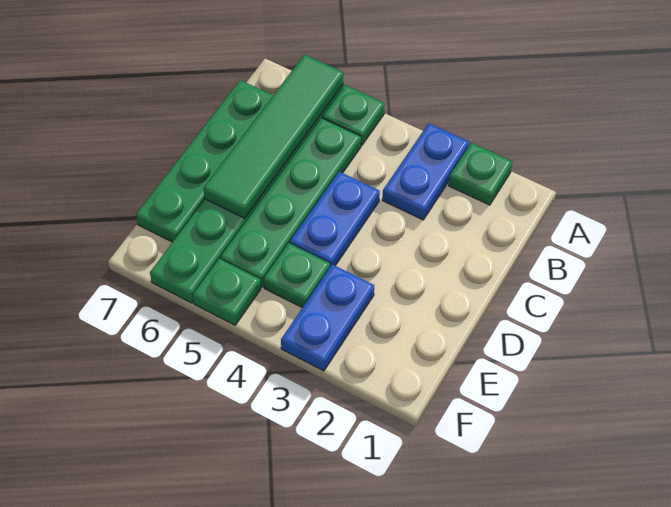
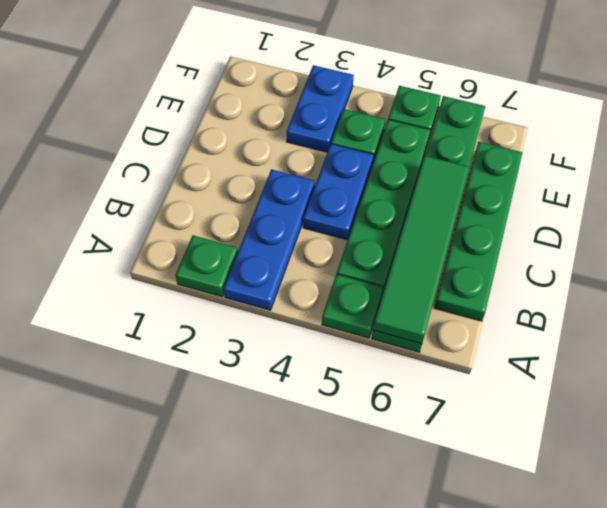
blue 1x2 plate [382,123,469,220] -> blue 1x3 plate [223,169,315,310]

